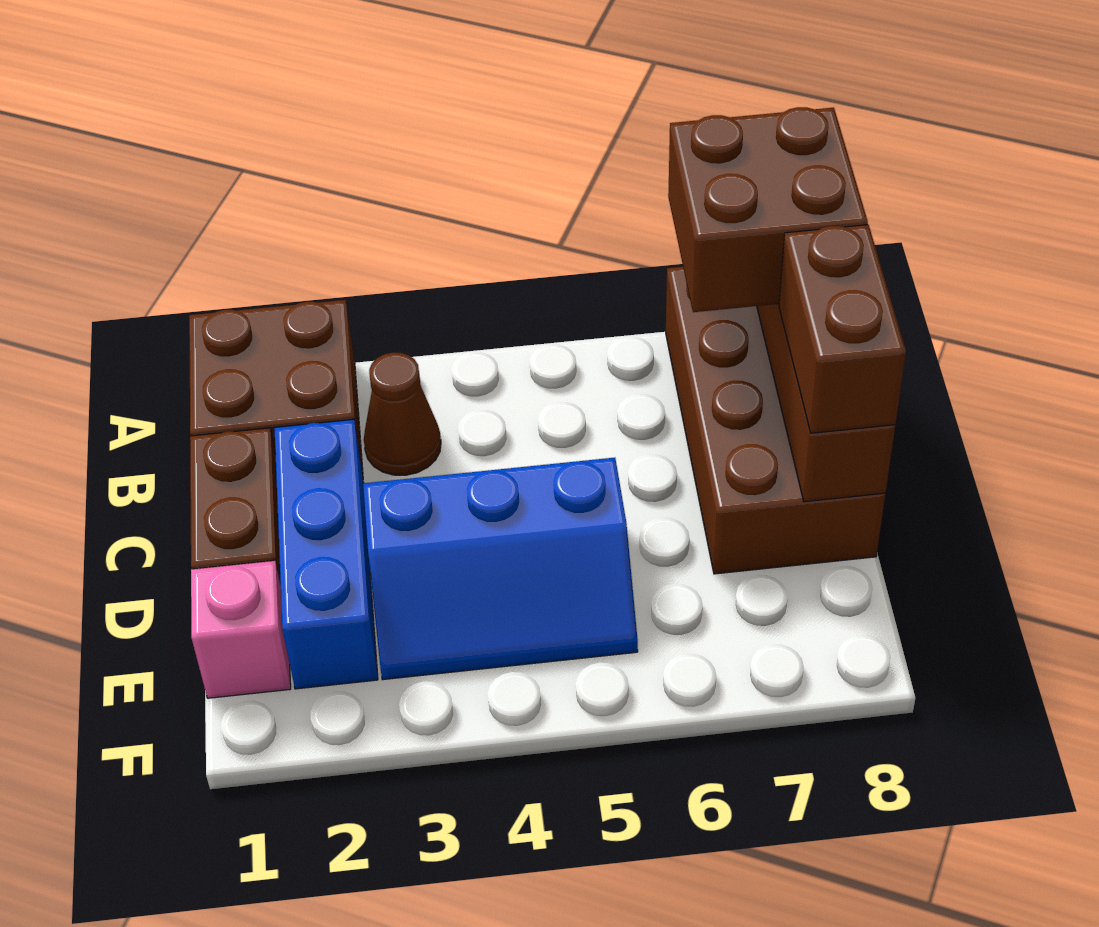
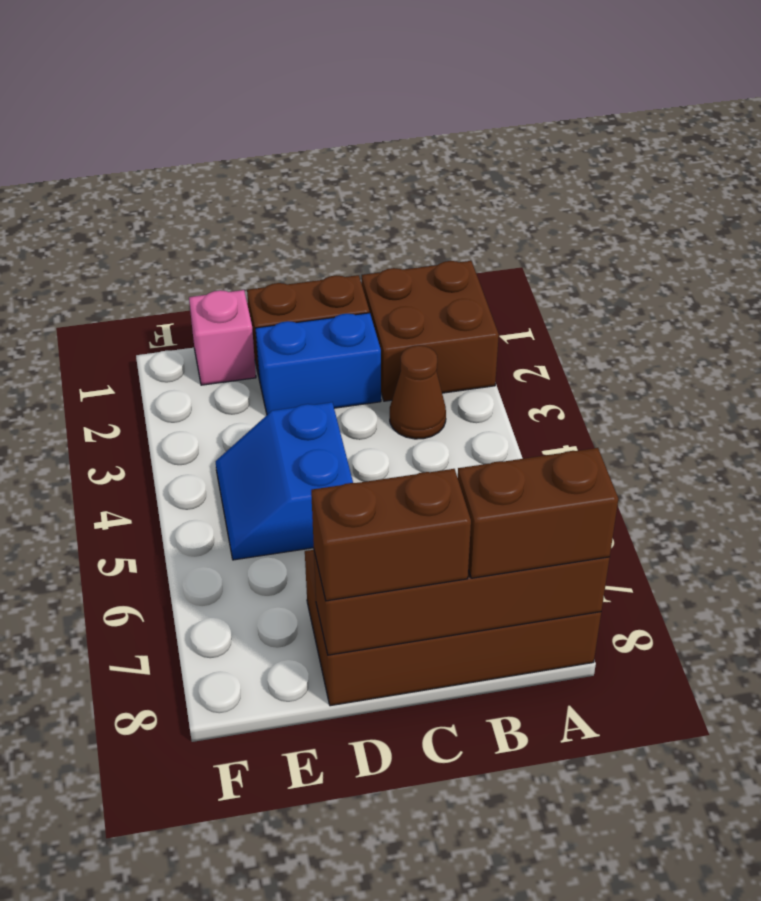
brown 2x2 brick [668,107,868,312] -> brown 1x2 brick [458,448,618,578]
blue 1x3 brick [274,419,378,689] -> blue 1x2 brick [255,313,381,415]
blue 2x3 slope [363,458,638,680] -> blue 2x2 slope [216,402,353,560]

